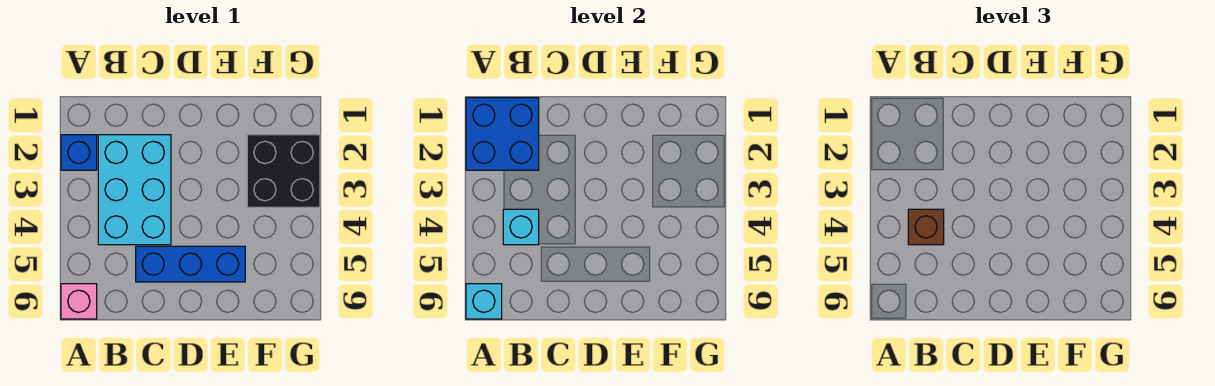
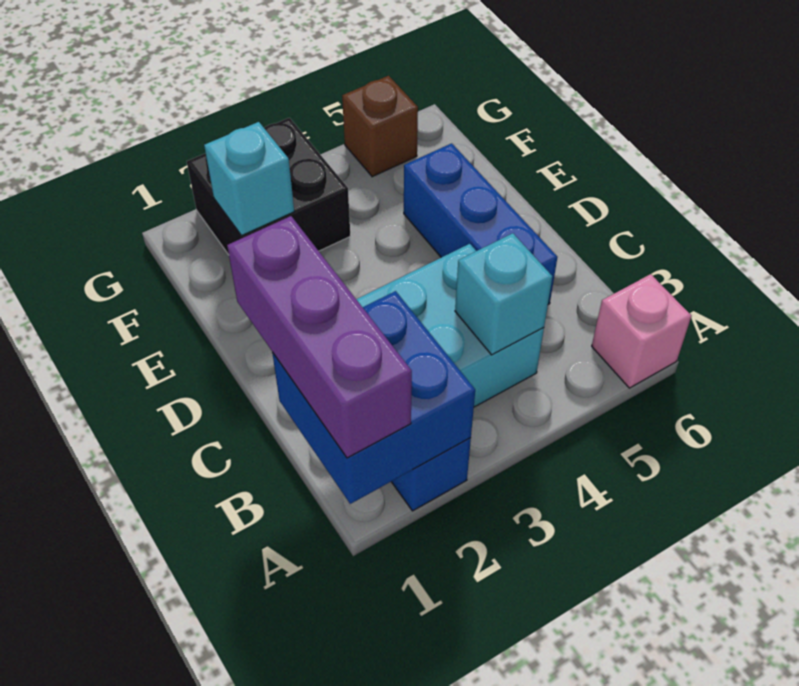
none -> purple 1x3 brick [227,216,412,458]
cyan 1x1 brick [466,284,502,319] -> cyan 1x1 brick moved to [204,122,294,236]
brown 1x1 brick [908,209,944,245] -> brown 1x1 brick moved to [342,76,418,177]

